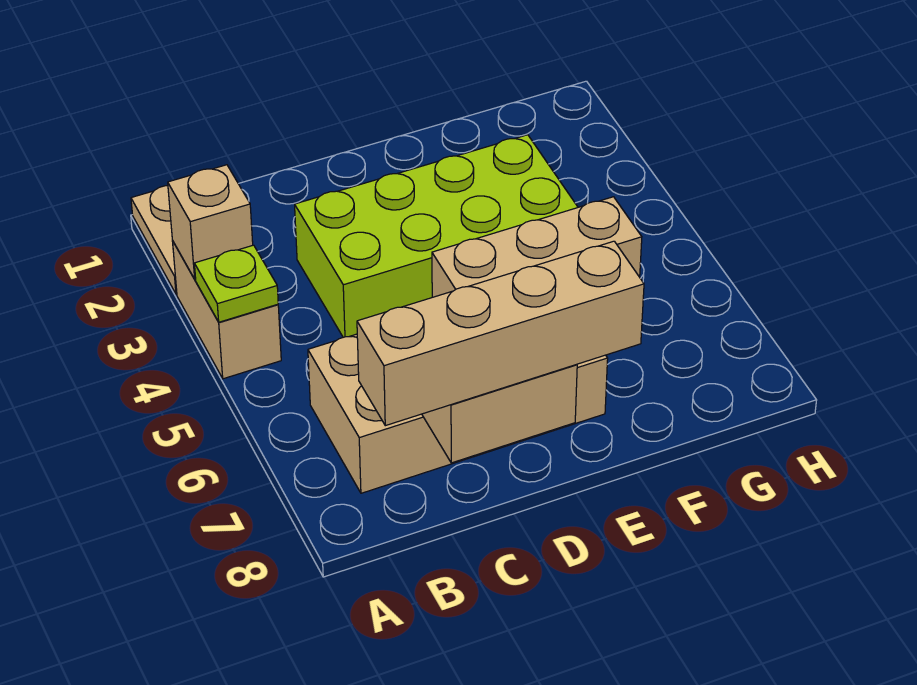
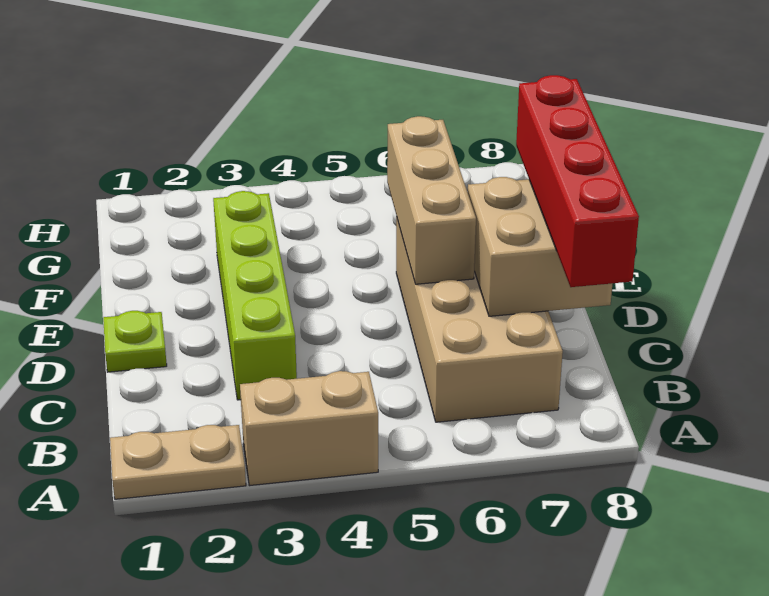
tan 1x1 brick [168,165,253,279] -> none
lime 1x1 plate [194,245,278,322] -> lime 1x1 plate moved to [103,311,167,372]
tan 1x4 brick [357,241,644,426] -> red 1x4 brick [516,75,639,287]
lime 2x4 brick [295,135,578,337] -> lime 1x4 brick [213,191,297,400]

